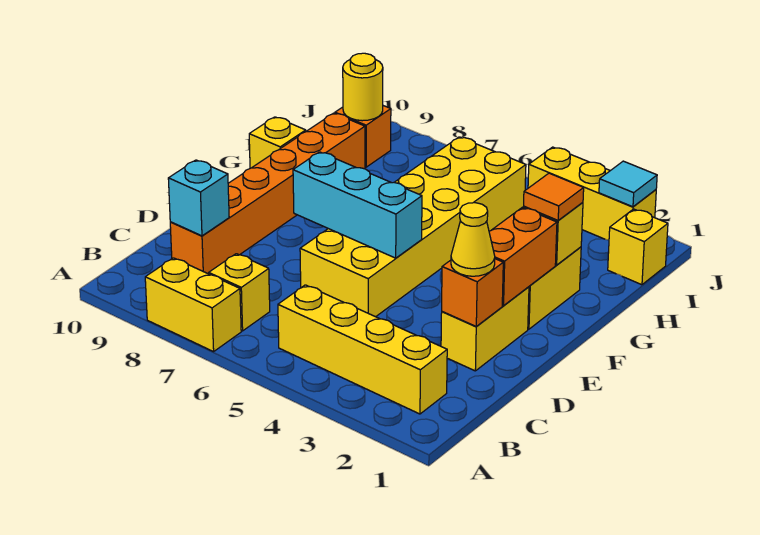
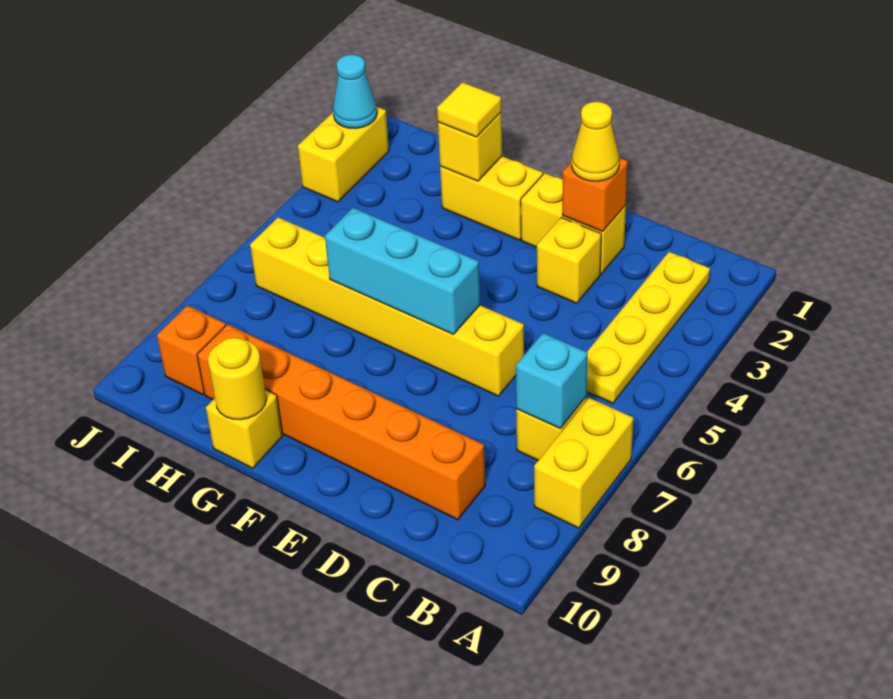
yellow 1x4 brick [278,285,447,414] -> yellow 1x4 plate [587,252,710,403]
cyan 1x1 brick [168,160,229,236] -> cyan 1x1 brick moved to [516,333,588,429]
yellow 2x6 brick [300,137,526,317] -> yellow 1x6 brick [250,217,524,396]
orange 1x2 brick [489,208,557,306] -> none
cyan 1x3 brick [293,152,422,258] -> cyan 1x3 brick turned to [325,208,480,334]
orange 1x1 tile [524,173,584,220] -> yellow 1x1 tile [437,82,501,137]
yellow 1x1 brick [608,209,668,285] -> yellow 1x1 brick moved to [537,217,601,303]
yellow 1x1 round brick [343,53,383,121] -> yellow 1x1 round brick moved to [208,338,266,420]
yellow 1x3 brick [528,147,656,240] -> yellow 1x2 brick [298,107,389,202]
cyan 1x1 tile [599,161,657,207] -> cyan 1x1 cone [333,55,377,129]

